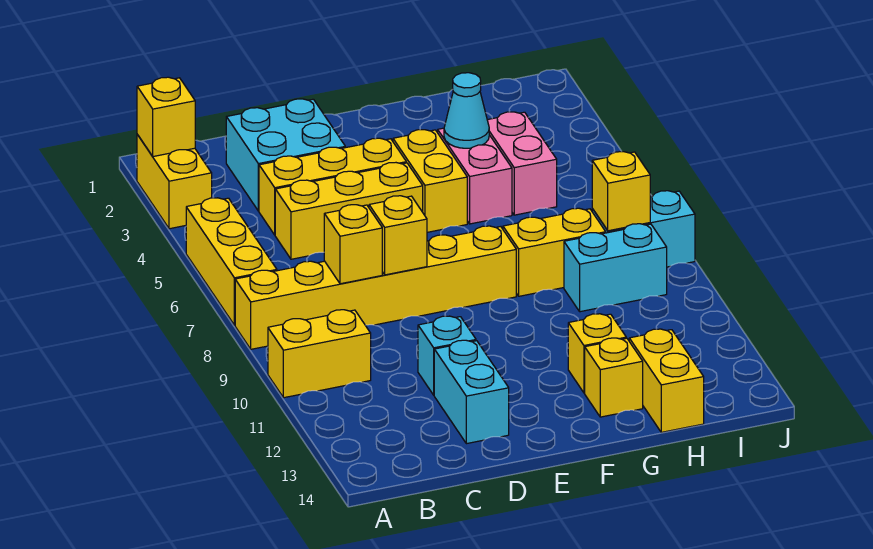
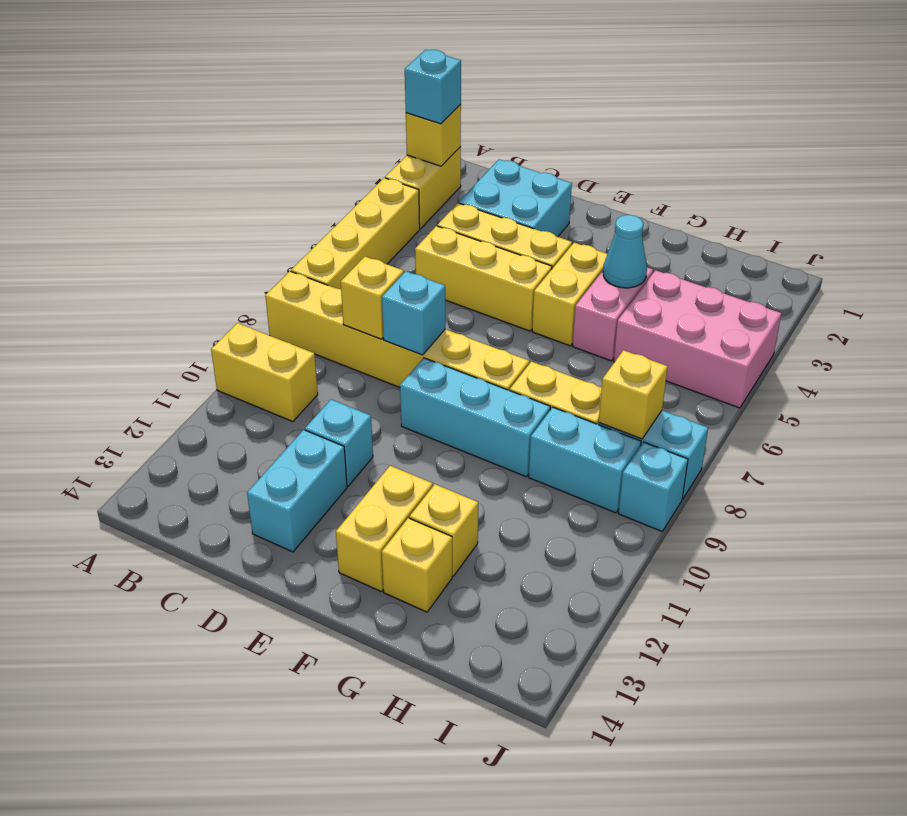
none -> cyan 1x1 brick [405,50,461,124]
yellow 1x3 brick [186,198,277,325] -> yellow 1x4 brick [291,178,420,289]
yellow 1x1 brick [369,196,427,275] -> cyan 1x1 brick [382,271,445,355]
none -> cyan 1x3 brick [400,358,550,477]
pink 1x2 brick [487,112,557,215] -> pink 2x3 brick [614,270,781,408]
yellow 1x2 brick [629,329,704,432] -> yellow 1x2 brick moved to [336,466,433,591]
none -> cyan 1x1 brick [618,442,688,531]

